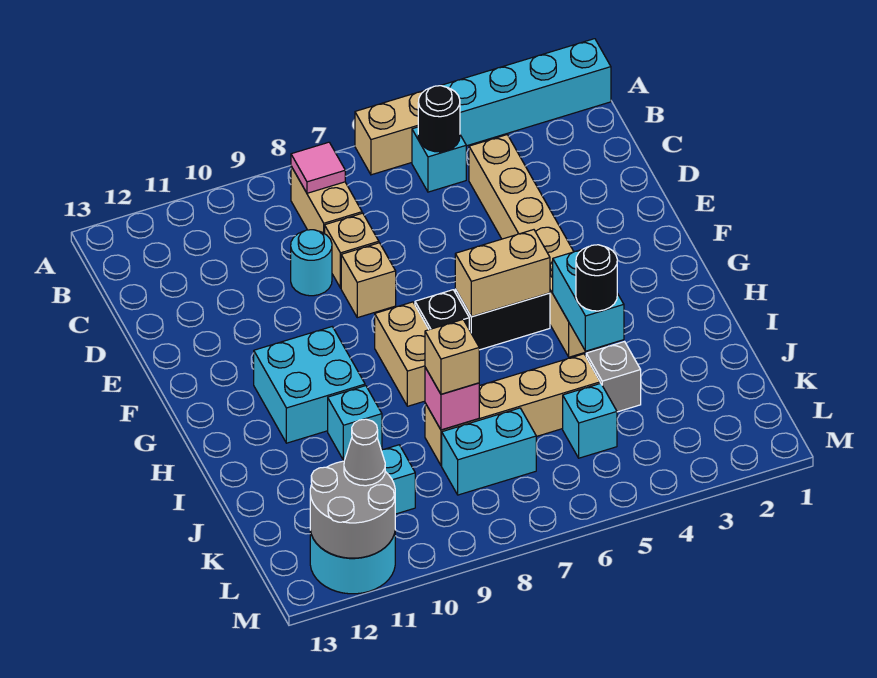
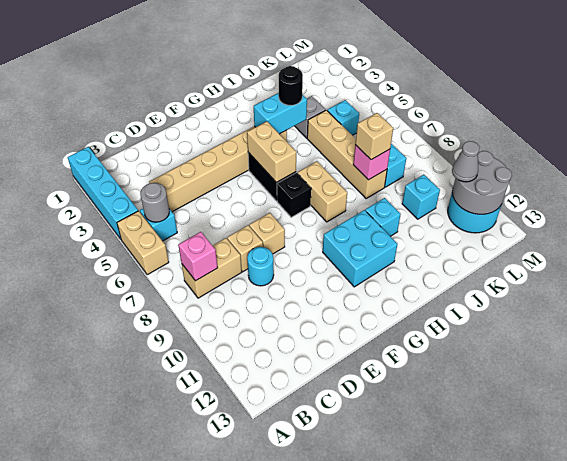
black 1x1 round brick [418,86,460,152] -> grey 1x1 round brick [140,183,169,222]
pink 1x1 tile [291,142,345,193] -> pink 1x1 brick [178,232,218,281]
tan 1x2 brick [375,302,429,406] -> tan 1x2 brick turned to [298,161,347,222]

